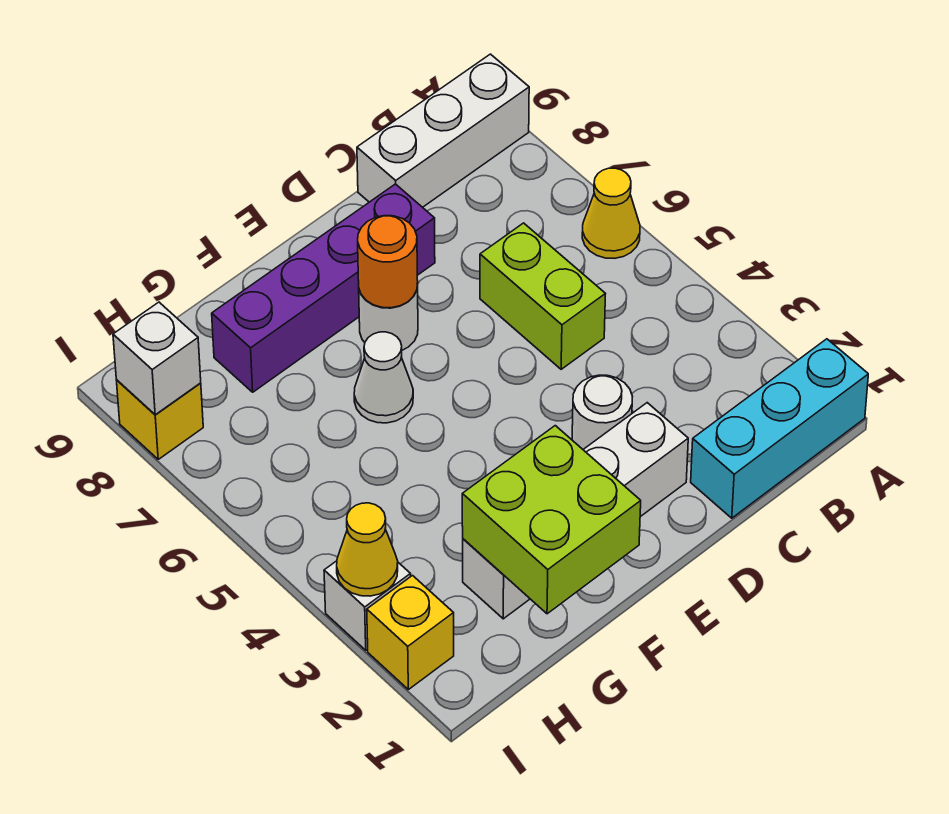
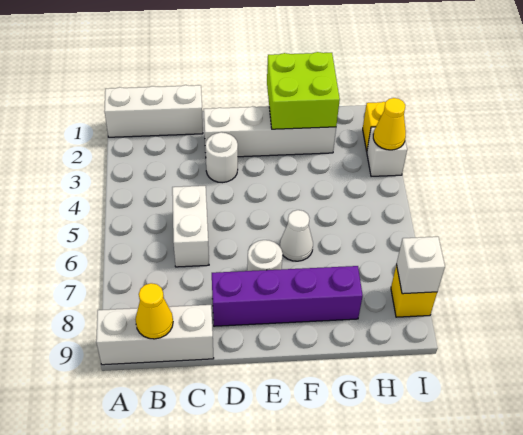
cyan 1x3 brick [691,339,868,518] -> white 1x3 brick [104,85,203,137]
yellow 1x1 cone [582,168,640,258] -> yellow 1x1 cone moved to [135,283,173,339]
lime 1x2 brick [480,223,605,369] -> white 1x2 brick [172,186,209,267]
orange 1x1 round brick [358,216,418,308] -> none

